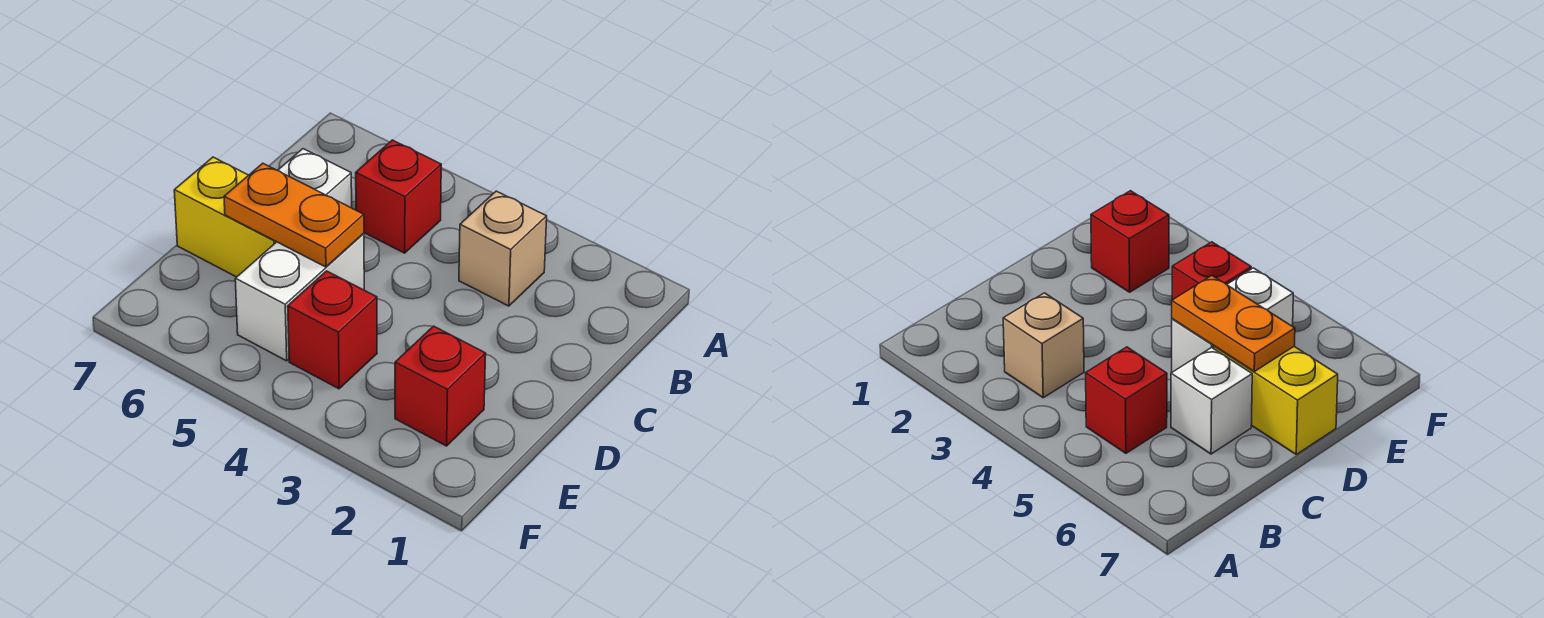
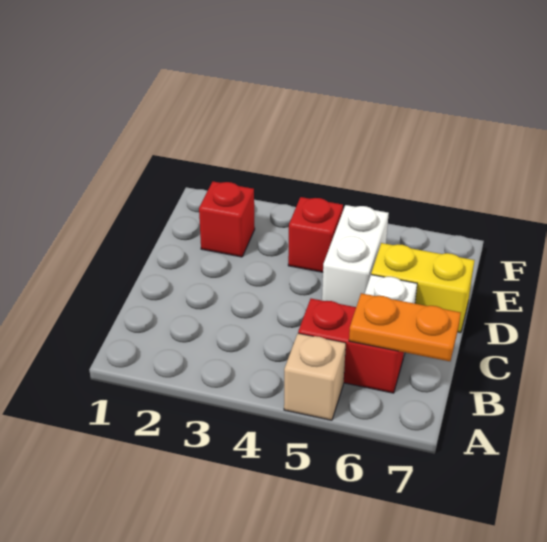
tan 1x1 brick [459,191,547,306] -> tan 1x1 brick moved to [284,333,346,420]
red 1x1 brick [356,140,441,253] -> red 1x2 brick [298,299,404,393]
orange 1x2 plate [224,163,364,267] -> orange 1x2 plate moved to [349,293,461,361]

